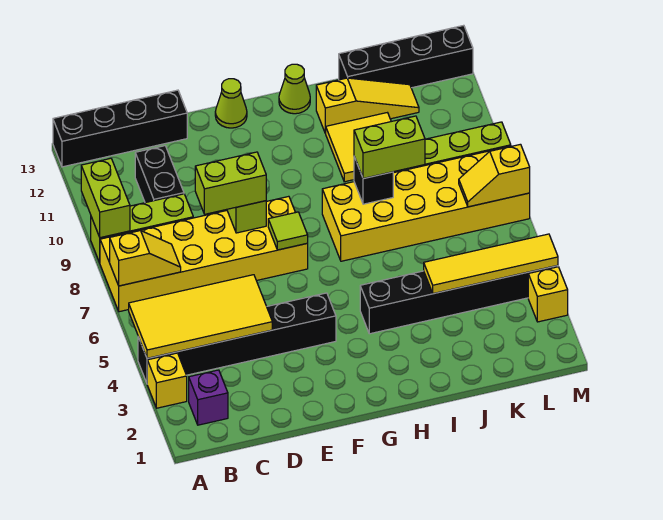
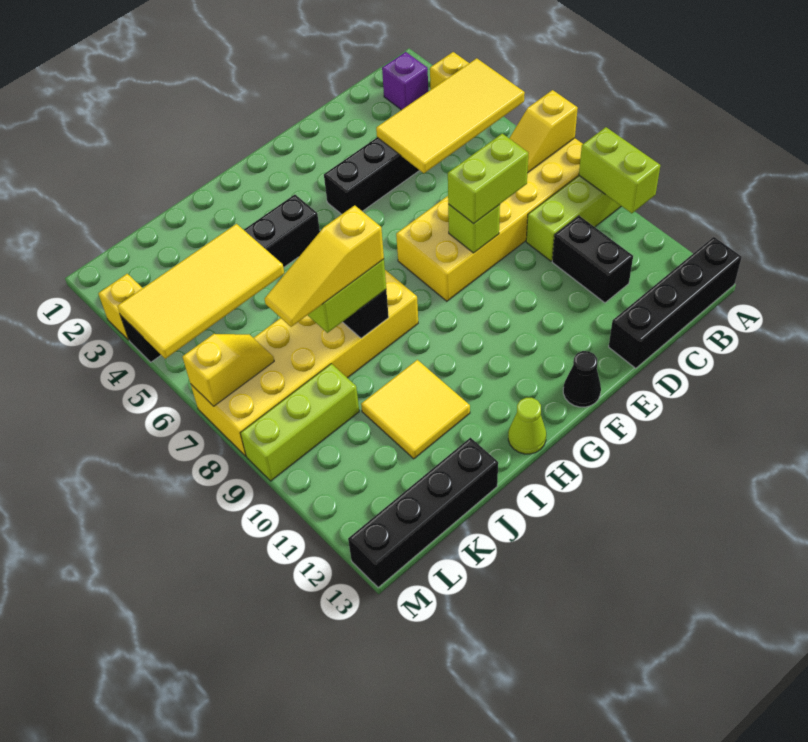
lime 1x1 tile [268,212,308,250] -> none
lime 1x1 cone [215,79,247,128] -> black 1x1 cone [563,351,601,407]
yellow 1x3 slope [316,78,419,133] -> yellow 1x3 slope moved to [264,205,384,327]
yellow 1x4 tile [424,234,558,294] -> yellow 2x4 tile [117,224,284,359]

